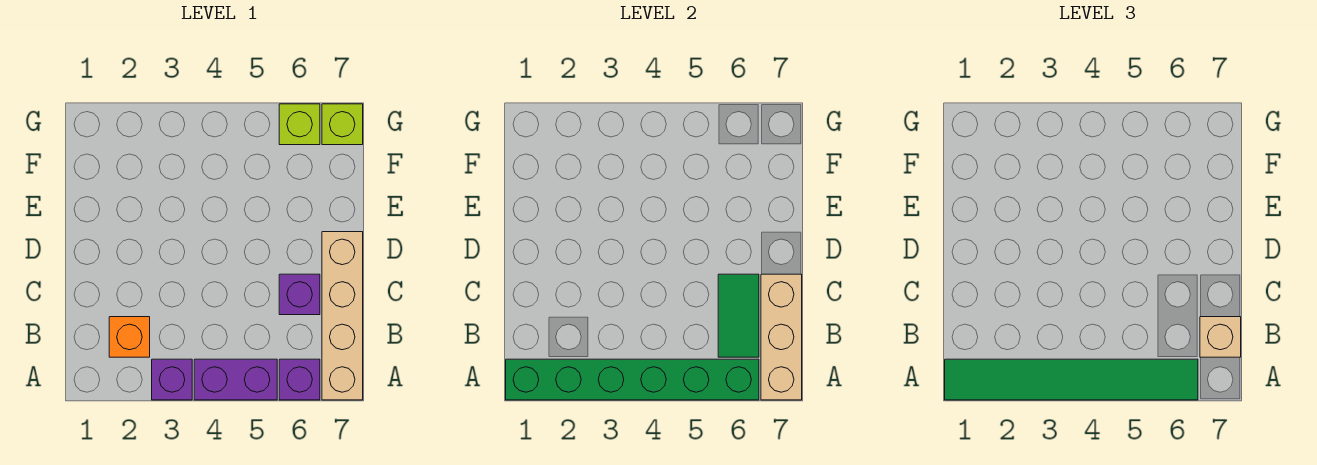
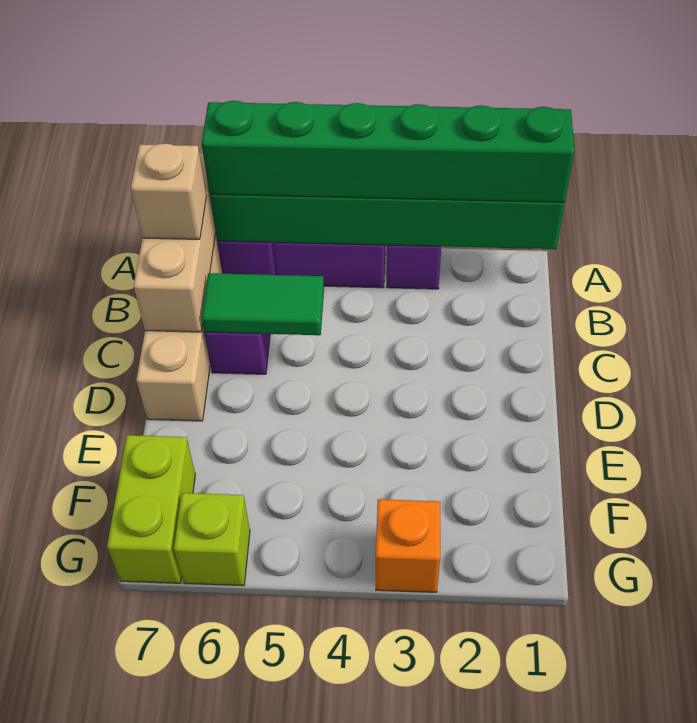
green 1x6 tile [945,359,1198,400] -> green 1x6 brick [202,101,575,202]
orange 1x1 brick [109,317,150,357] -> orange 1x1 brick moved to [376,499,440,592]
green 1x2 tile [718,274,759,357] -> green 1x2 tile turned to [202,273,324,335]
lime 1x1 brick [322,104,363,145] -> lime 1x2 brick [107,435,195,583]

